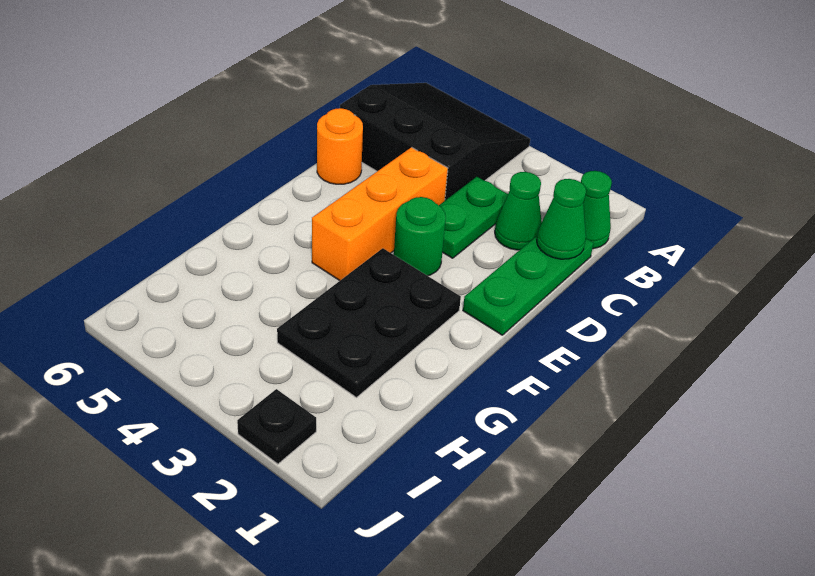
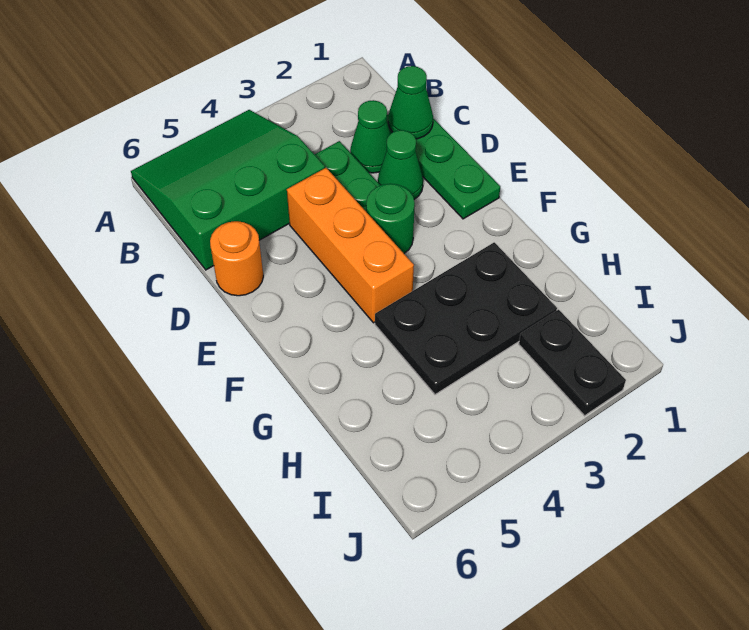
black 3x3 slope [340,83,530,200] -> green 3x3 slope [131,110,325,270]
green 1x1 cone [581,171,612,249] -> green 1x1 cone moved to [378,130,423,199]
black 2x3 plate [277,248,461,398] -> black 2x3 plate turned to [375,242,557,395]
black 1x1 plate [237,389,316,464] -> black 1x2 plate [519,310,626,416]

